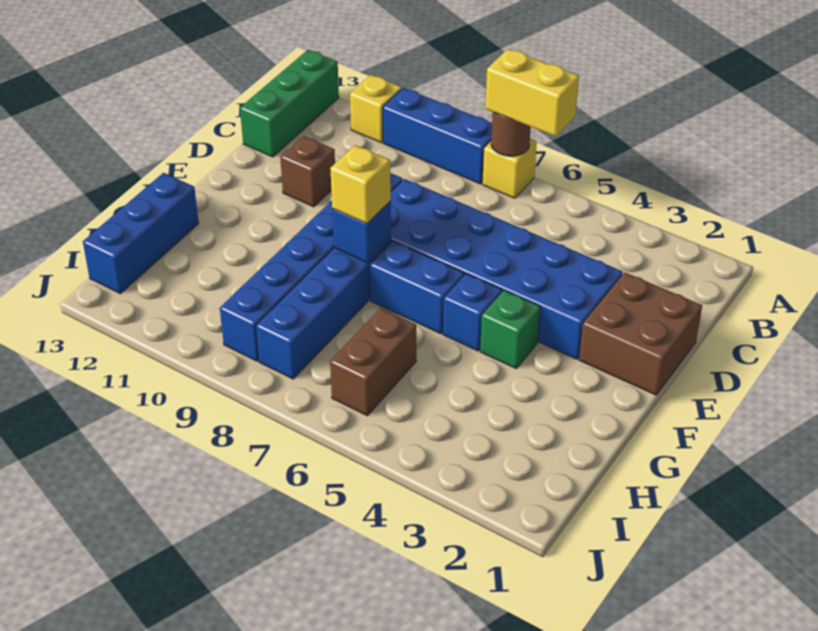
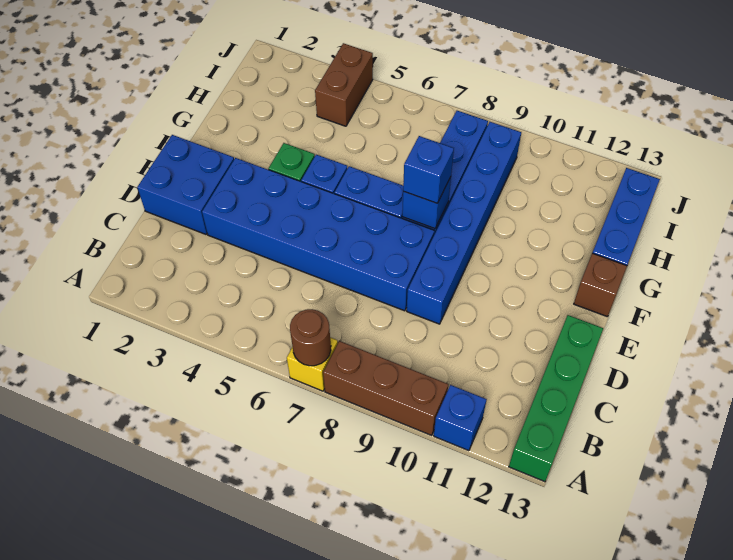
yellow 1x2 brick [485,49,579,137] -> none
blue 1x3 brick [383,88,492,184] -> brown 1x3 brick [323,341,448,435]
yellow 1x1 brick [350,75,402,143] -> blue 1x1 brick [434,385,487,451]
green 1x3 brick [240,50,339,157] -> green 1x4 brick [509,315,603,482]
brown 2x2 brick [579,273,702,395] -> blue 2x2 brick [137,135,234,234]
brown 1x1 brick [280,136,335,207] -> brown 1x1 brick moved to [574,253,627,317]
yellow 1x1 brick [330,145,391,224] -> blue 1x1 brick [403,136,454,203]
brown 1x2 brick [330,308,416,416] -> brown 1x2 brick moved to [315,43,373,126]

